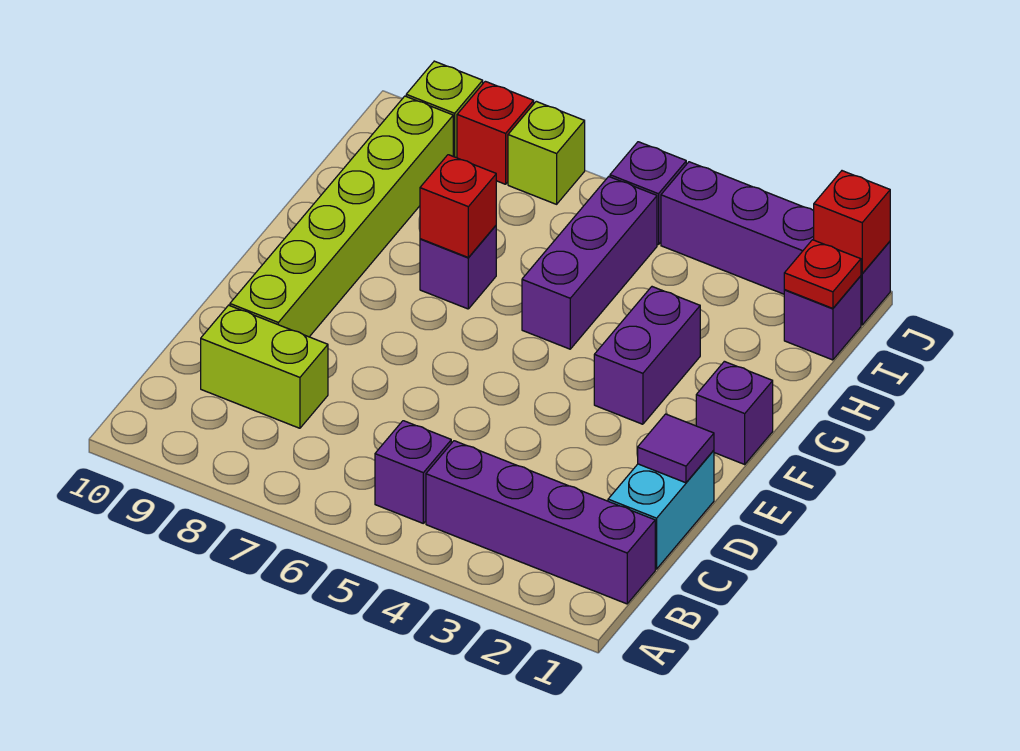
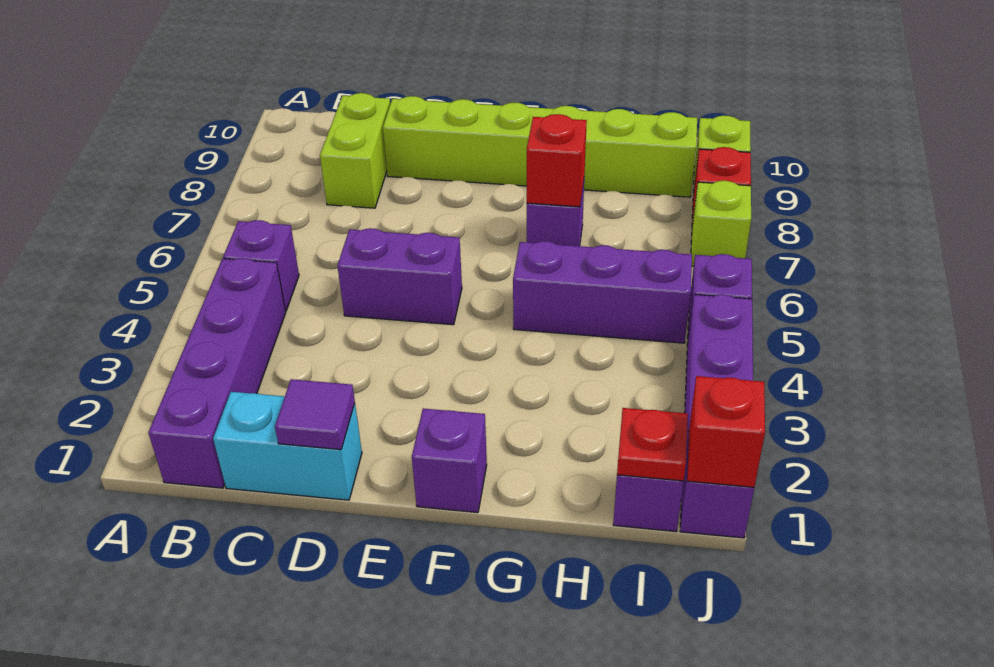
purple 1x2 brick [594,287,700,424] -> purple 1x2 brick moved to [337,228,462,325]

